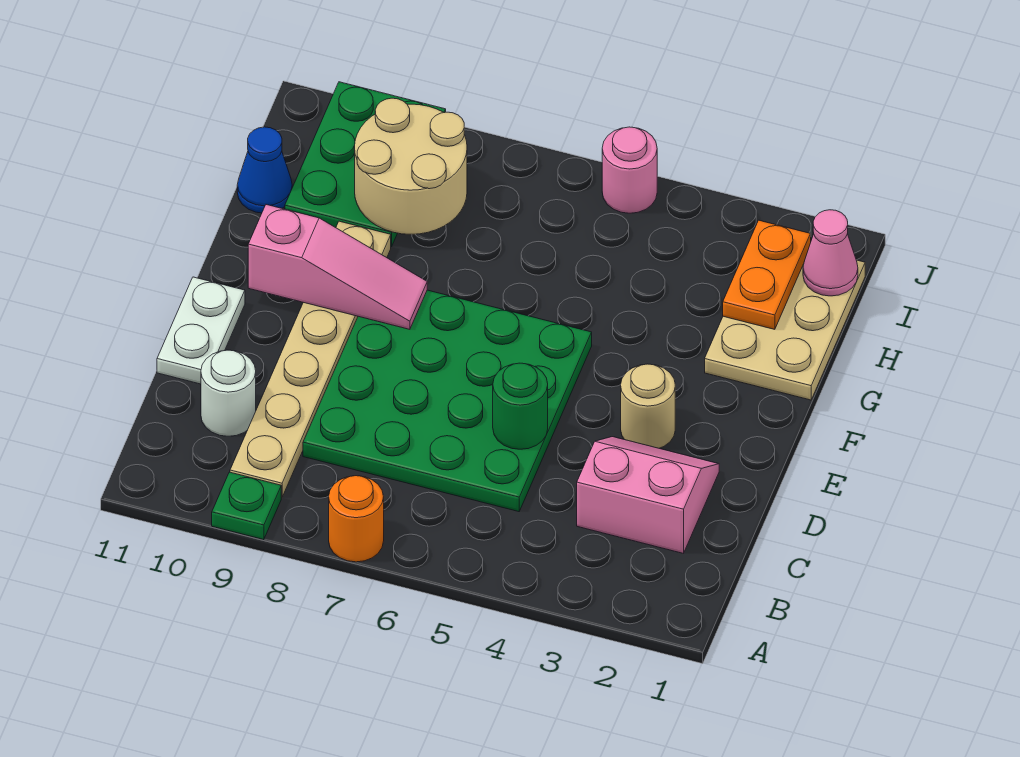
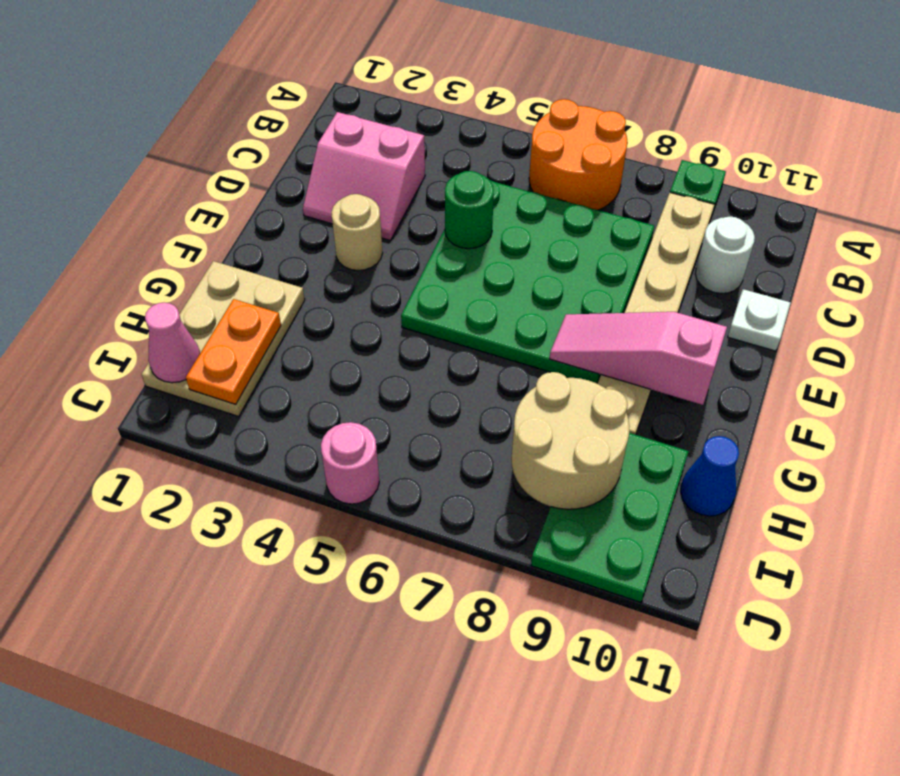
orange 1x1 round brick [329,476,384,562] -> orange 2x2 round brick [529,99,627,210]
white 1x2 plate [157,277,245,384] -> white 1x1 plate [728,289,790,351]

